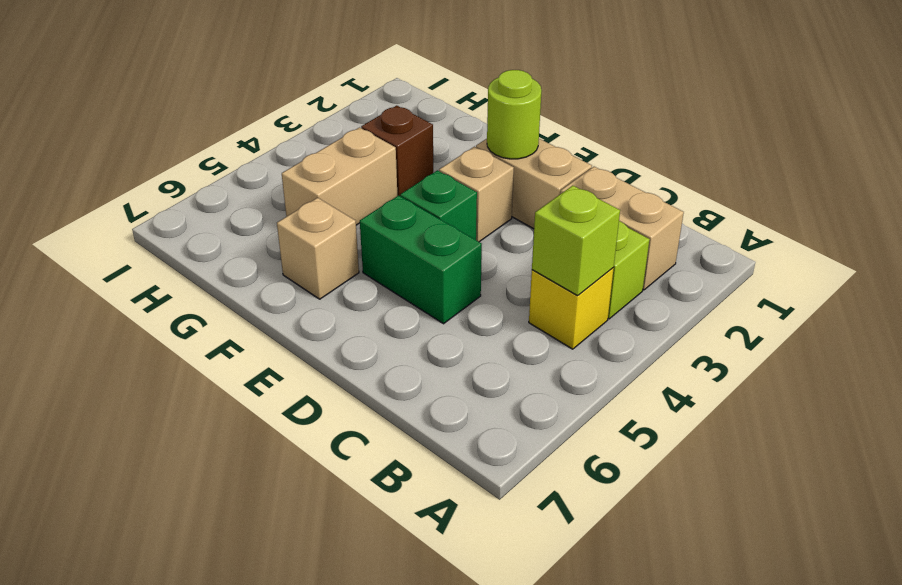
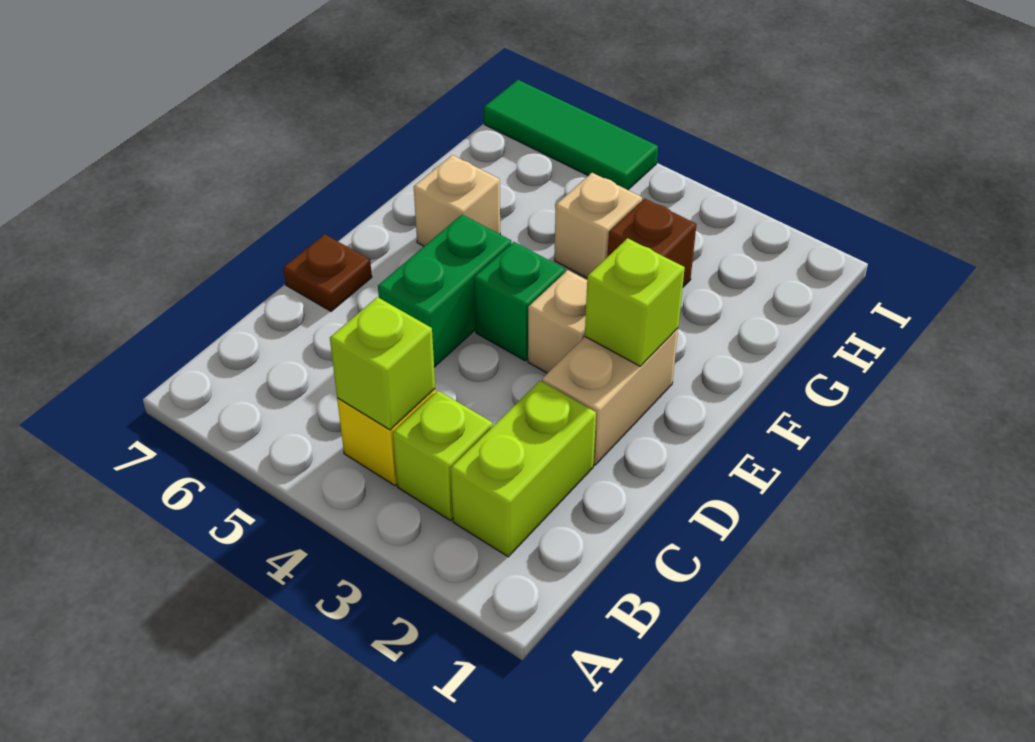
tan 1x2 brick [561,167,684,290] -> lime 1x2 brick [451,381,596,557]
none -> brown 1x1 plate [283,234,372,311]
lime 1x1 round brick [487,70,541,159] -> lime 1x1 brick [585,238,685,366]
tan 1x2 brick [282,128,397,225] -> tan 1x1 brick [554,173,642,278]
none -> green 1x3 tile [484,80,658,190]

